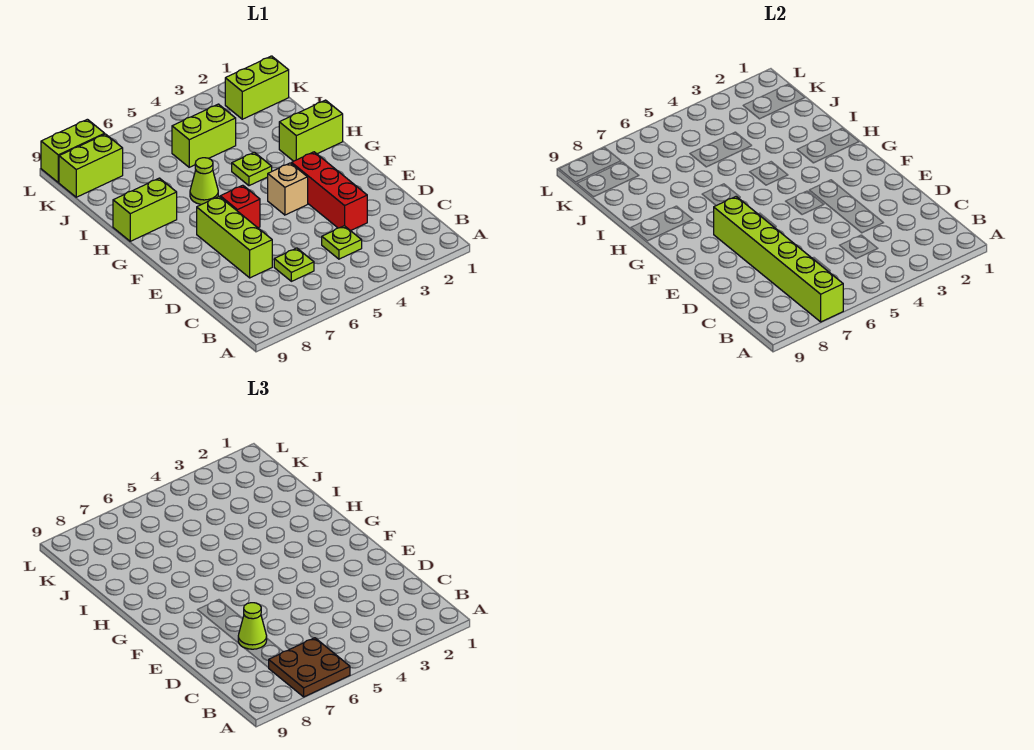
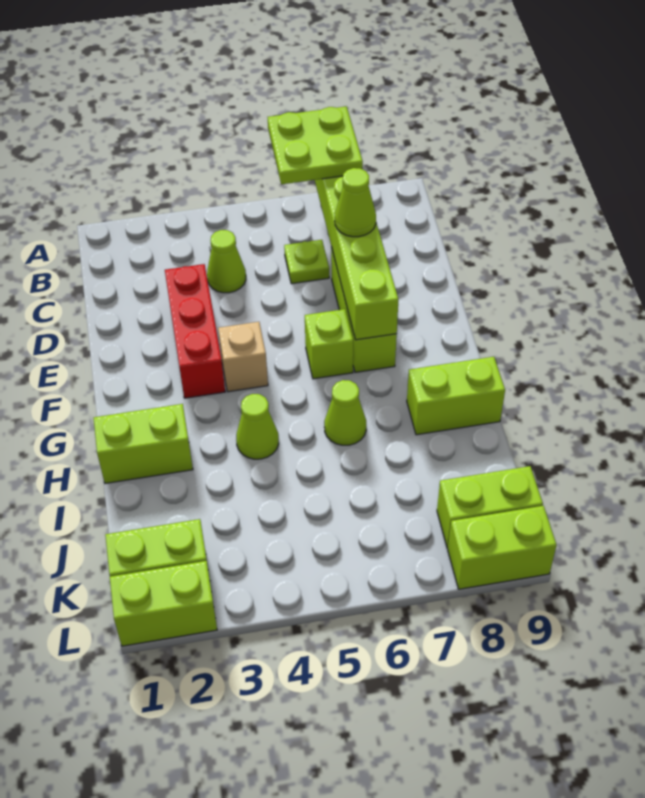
brown 2x2 plate [269,638,350,697] -> lime 2x2 plate [268,106,363,184]
lime 1x1 plate [322,226,362,259] -> lime 1x1 cone [207,230,246,293]
red 1x1 brick [220,185,260,228] -> lime 1x1 brick [305,309,353,379]
lime 1x1 plate [232,152,272,186] -> lime 1x1 cone [236,394,279,459]
lime 1x2 brick [172,104,236,167] -> lime 1x2 brick moved to [110,561,217,646]

